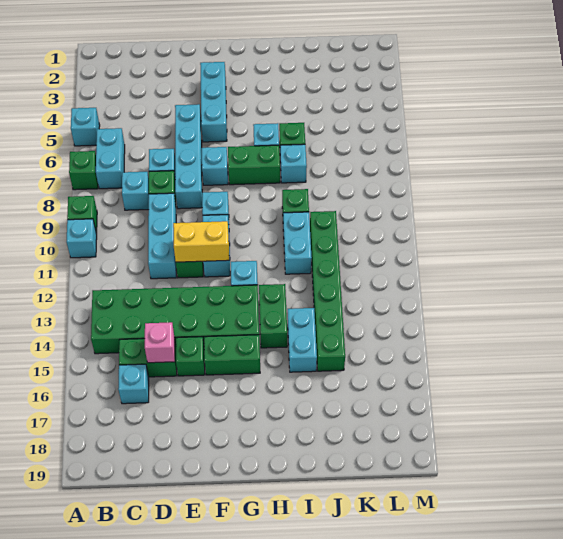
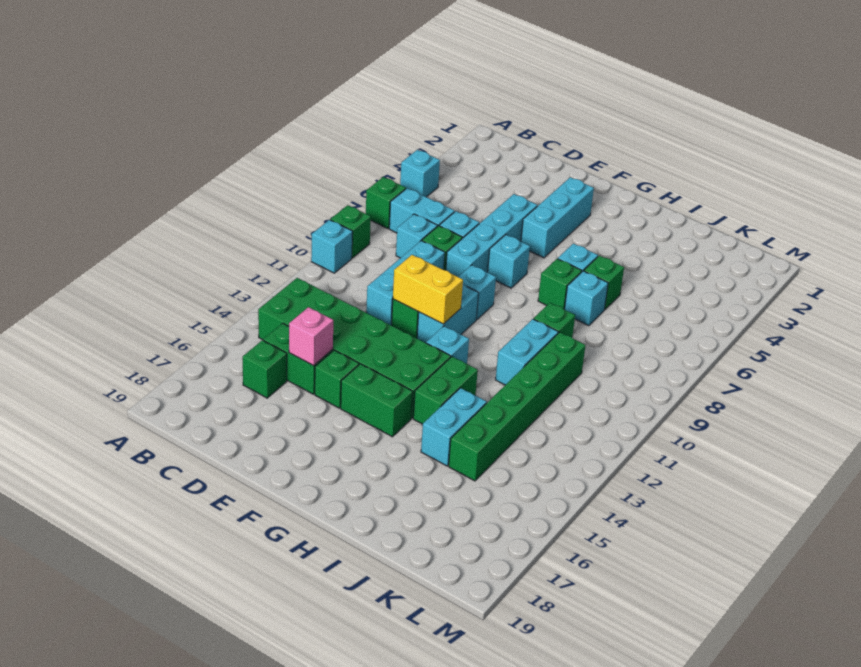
cyan 1x2 brick [96,128,125,189] -> cyan 1x2 brick turned to [389,188,455,233]
cyan 1x1 brick [118,364,149,404] -> green 1x1 brick [243,340,287,398]
green 1x2 brick [228,145,280,185] -> green 1x1 brick [538,259,582,309]

